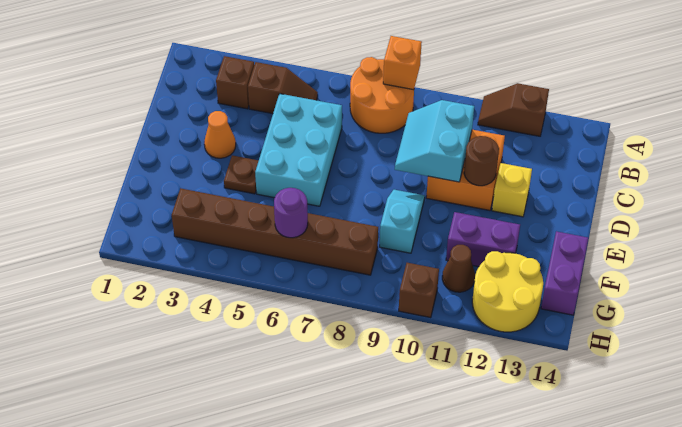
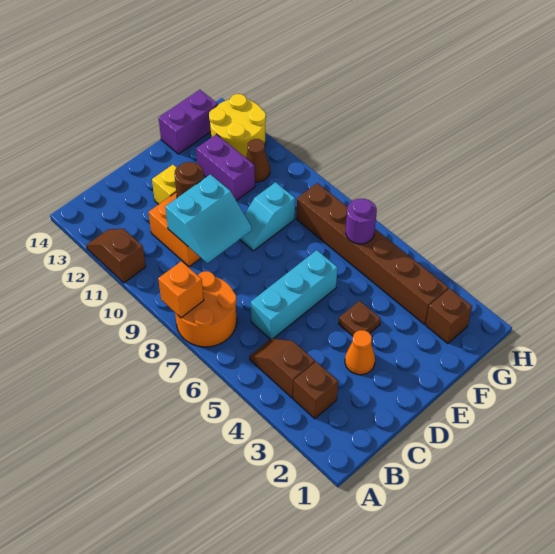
brown 1x2 slope [478,83,549,136] -> brown 1x2 slope turned to [86,229,146,283]
cyan 2x3 brick [255,94,342,206] -> cyan 1x3 brick [251,250,338,339]
brown 1x1 brick [399,263,439,318] -> brown 1x1 brick moved to [426,288,472,344]

